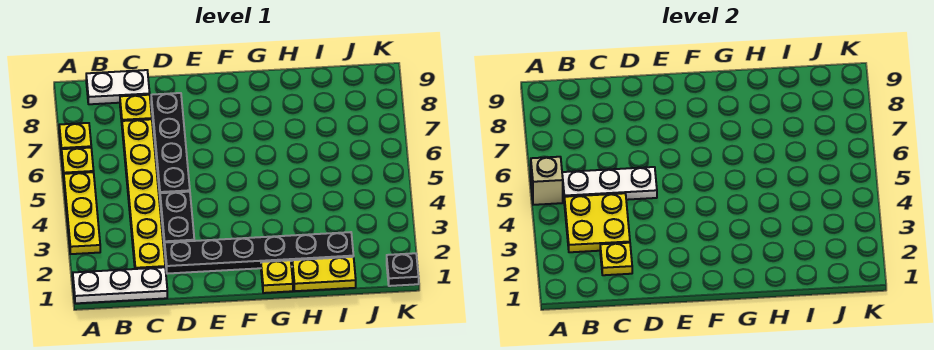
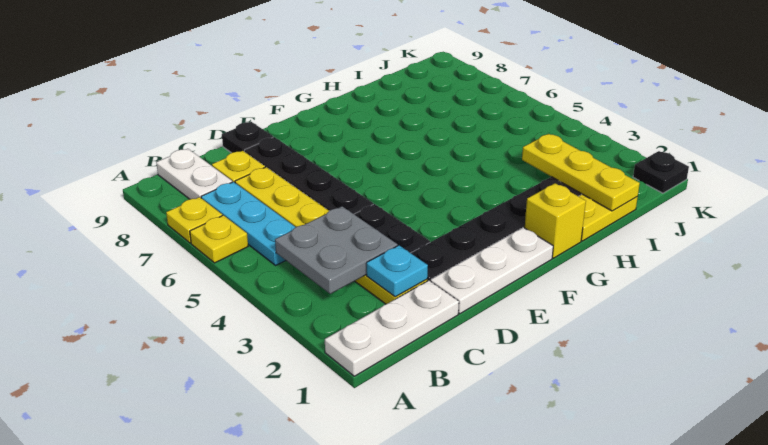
yellow 1x3 plate [64,172,100,254] -> yellow 1x3 plate moved to [522,134,640,211]
tan 1x1 brick [531,157,563,205] -> none
yellow 2x2 plate [564,193,630,252] -> grey 2x2 plate [275,206,398,294]
none -> cyan 1x3 plate [201,182,295,265]
white 1x3 plate [562,167,657,200] -> white 1x3 plate moved to [431,227,553,314]
white 1x2 plate [86,70,150,104] -> white 1x2 plate turned to [156,149,232,199]
yellow 1x1 plate [600,243,632,275] -> cyan 1x1 plate [367,245,428,297]
none -> black 1x1 plate [222,122,273,153]
yellow 1x1 plate [261,260,293,293] -> yellow 1x1 brick [525,183,586,258]

